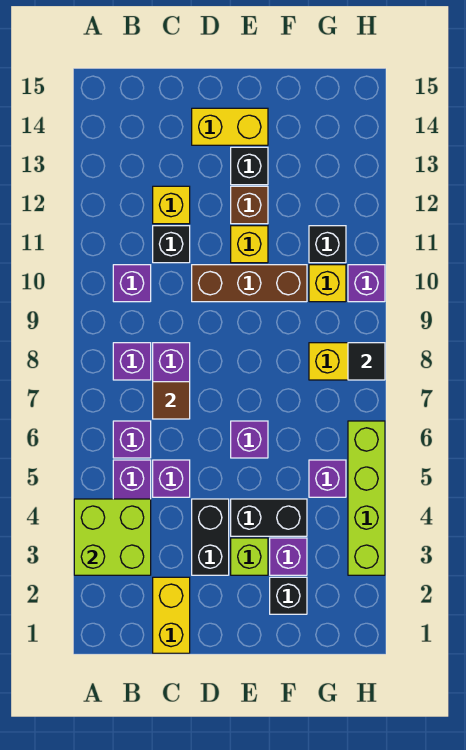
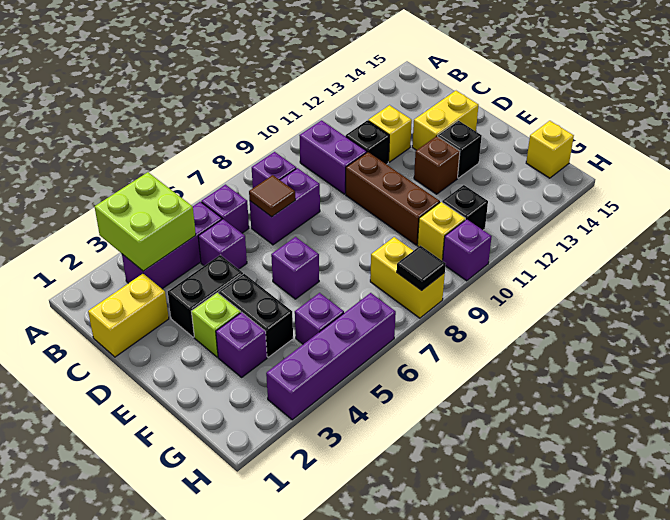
purple 1x1 brick [113,265,151,302] -> purple 1x2 brick [299,120,367,194]
yellow 1x2 brick [192,108,268,145] -> yellow 1x2 brick turned to [412,91,479,150]
yellow 1x1 brick [231,226,268,263] -> yellow 1x1 brick moved to [526,121,574,178]
black 1x1 brick [270,577,307,614] -> none
lime 1x4 brick [348,421,385,575] -> purple 1x4 brick [266,293,396,420]

